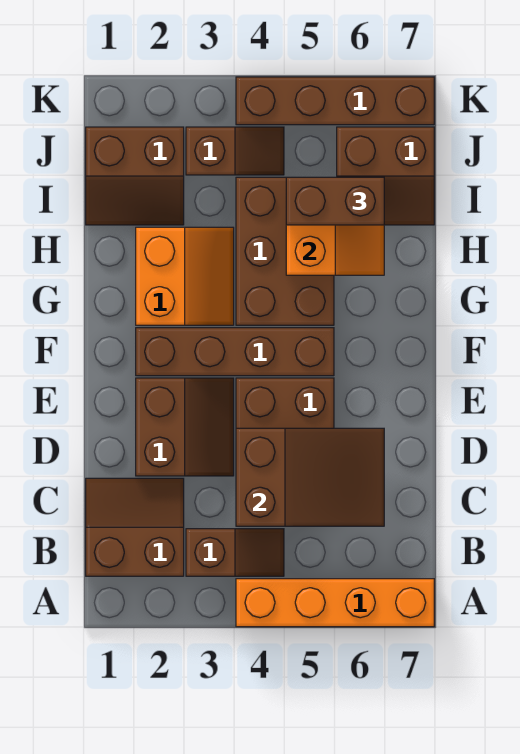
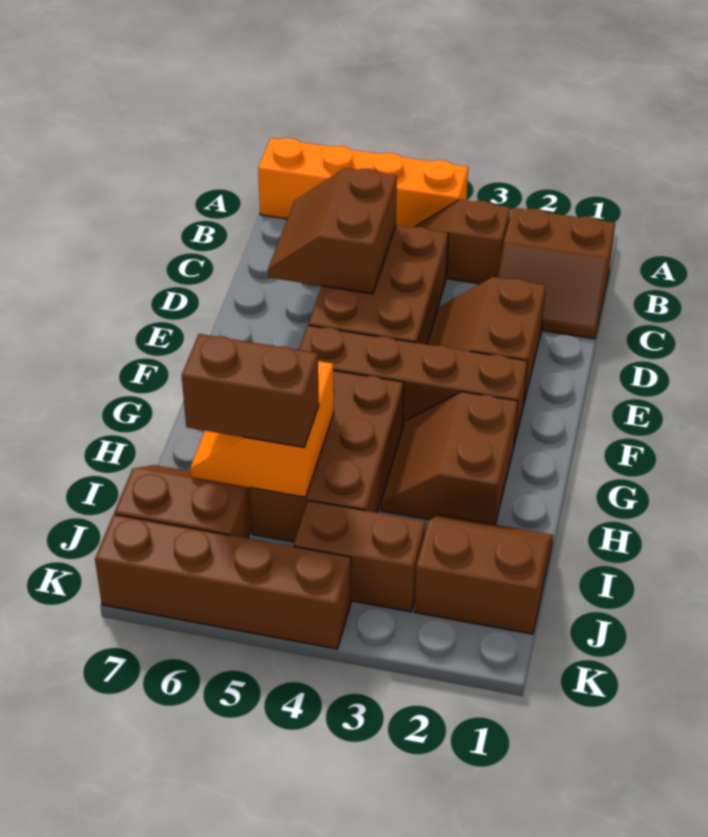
brown 2x3 slope [236,428,384,526] -> brown 2x2 slope [268,168,397,294]
orange 2x2 slope [136,227,234,325] -> brown 2x2 slope [381,392,518,525]
brown 1x2 slope [186,127,284,175] -> brown 1x2 brick [294,501,425,612]

